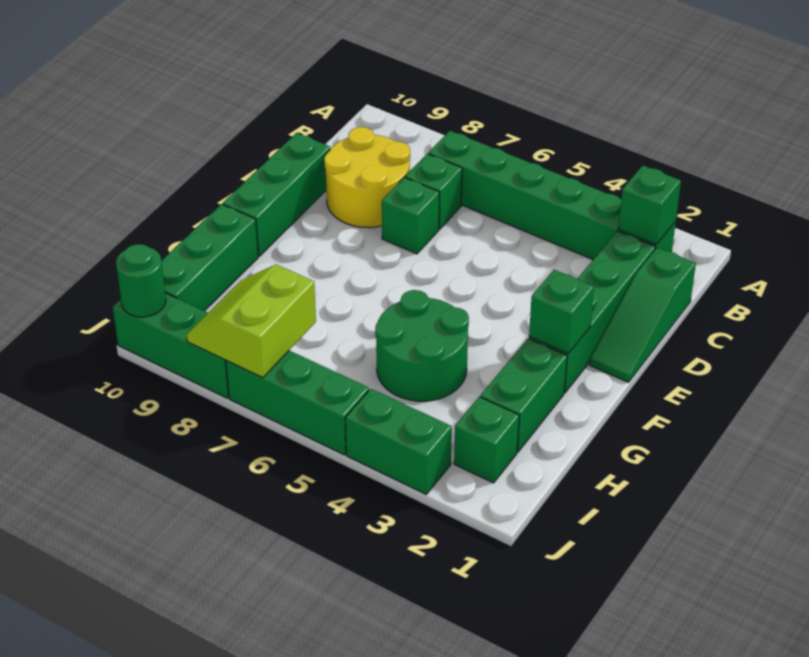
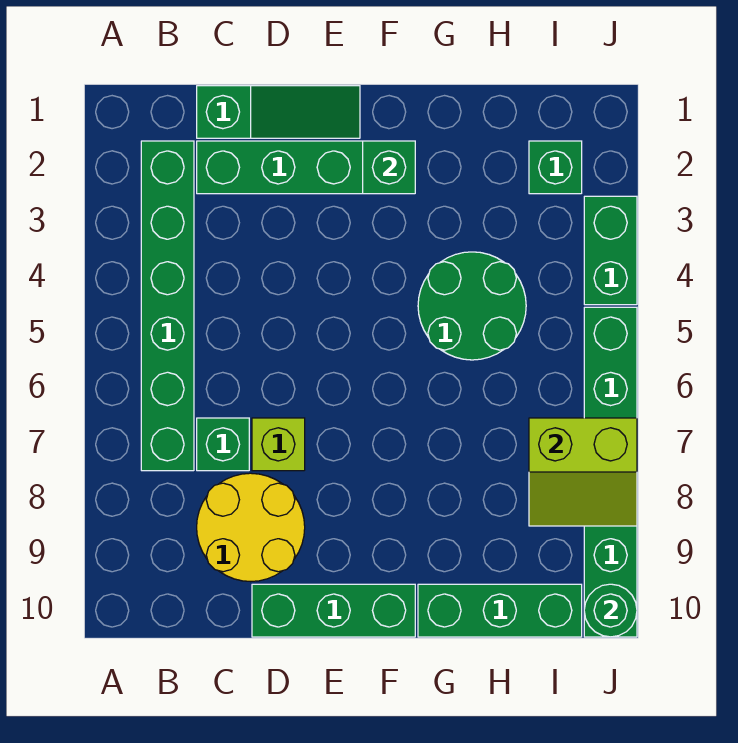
green 1x1 brick [618,166,681,245] -> none
green 1x1 brick [382,177,439,254] -> lime 1x1 brick [252,418,305,471]
green 1x2 brick [480,339,567,452] -> none

